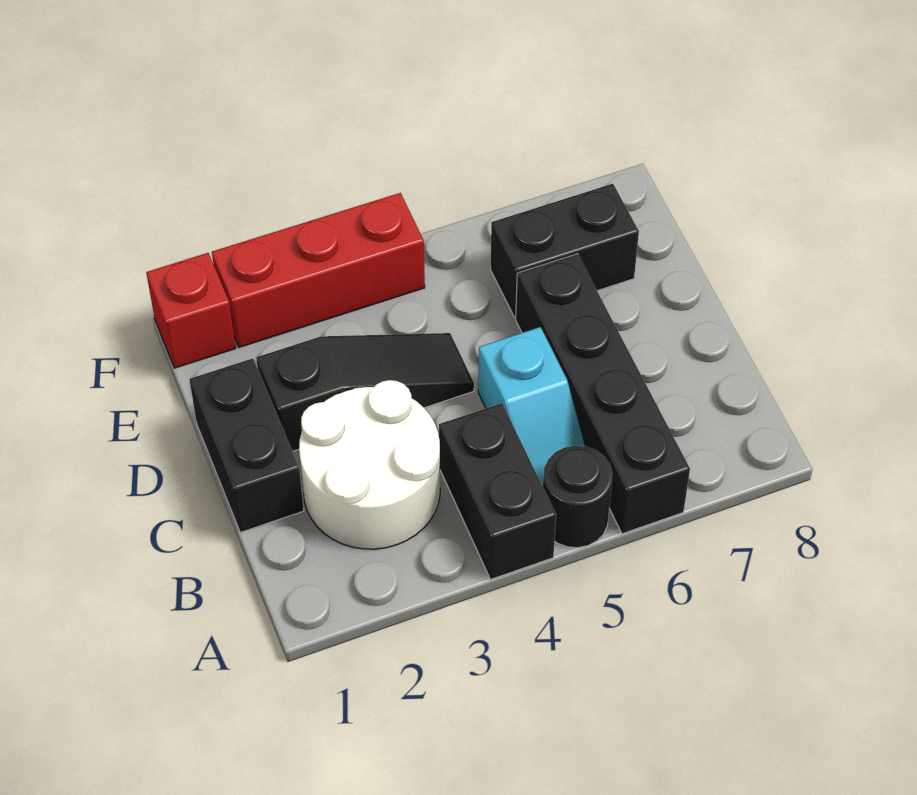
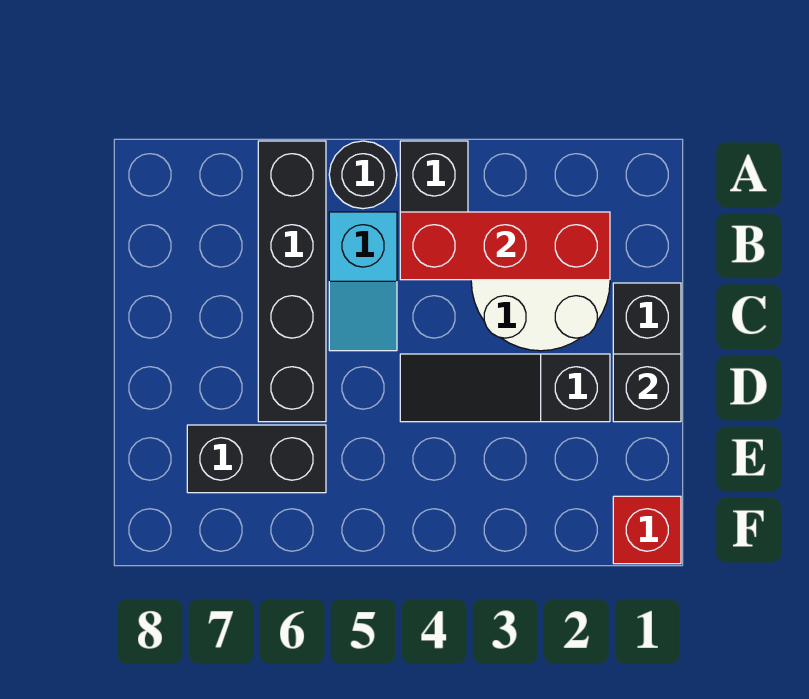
cyan 1x2 slope [478,327,585,486] -> cyan 1x2 slope turned to [329,212,397,351]
none -> black 1x1 brick [613,354,681,422]
red 1x3 brick [212,193,425,347] -> red 1x3 brick moved to [400,212,610,280]

